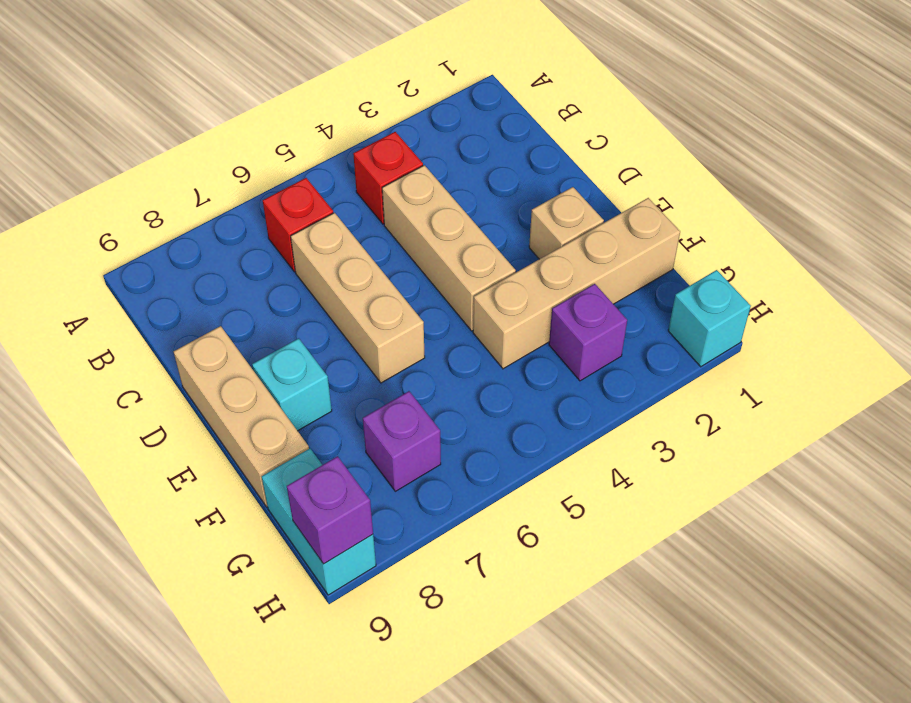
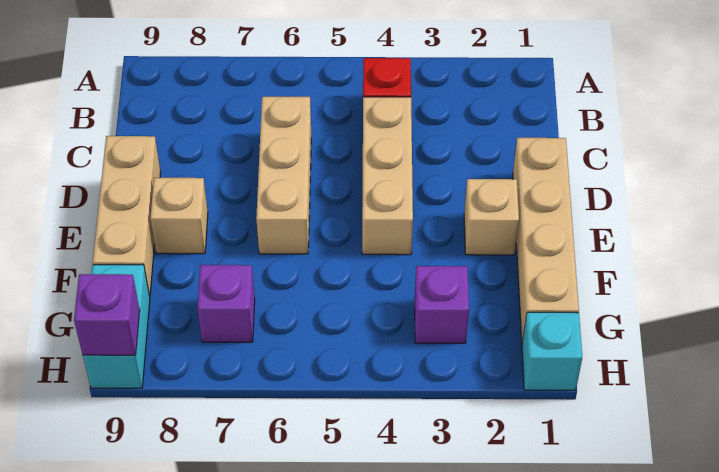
red 1x1 brick [263,178,333,272] -> none
cyan 1x1 brick [252,338,332,431] -> tan 1x1 brick [150,178,208,254]
tan 1x4 brick [473,198,680,369] -> tan 1x4 brick turned to [513,138,579,342]

